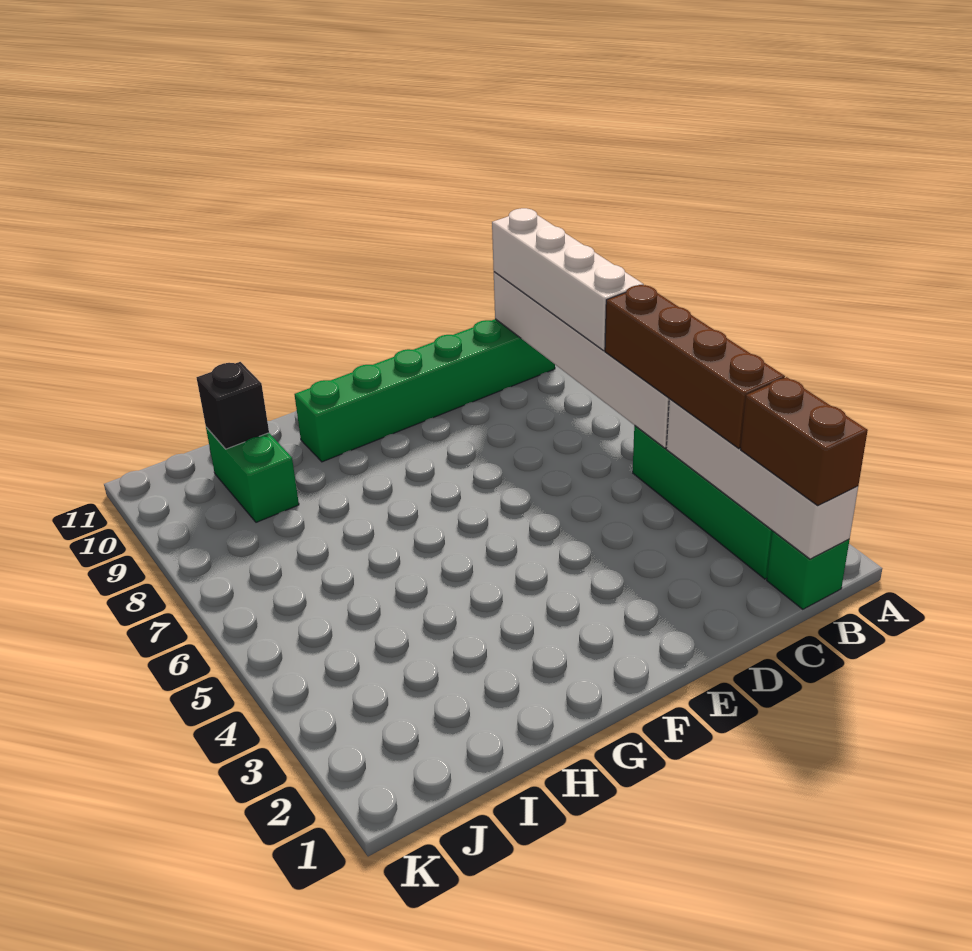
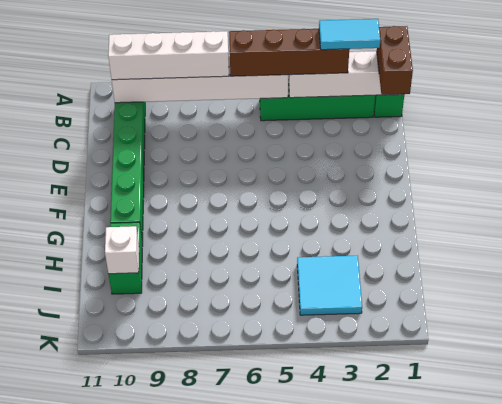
brown 1x2 brick [741,377,868,505] -> brown 1x2 brick turned to [377,26,413,95]
none -> cyan 1x2 tile [319,19,380,50]
none -> cyan 2x2 tile [297,255,362,315]
green 1x2 brick [206,427,299,522] -> green 1x2 brick turned to [109,222,143,294]
black 1x1 brick [197,362,269,449] -> white 1x1 brick [105,226,139,274]

